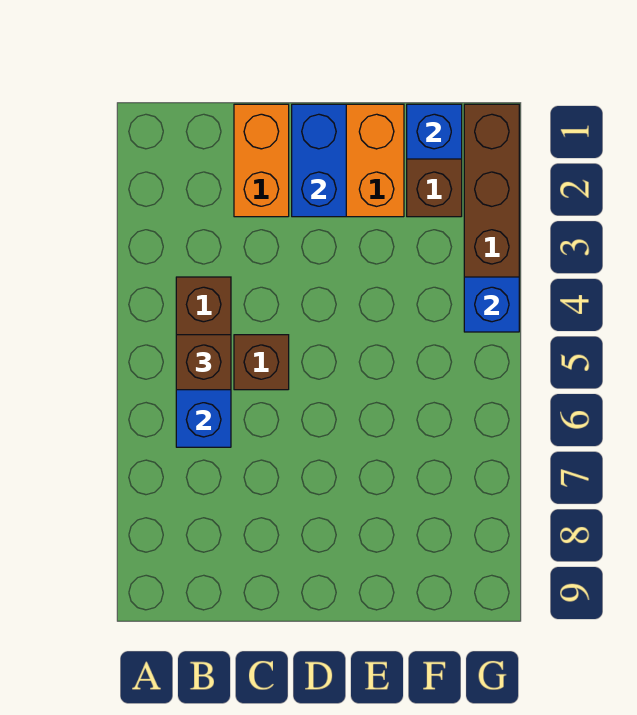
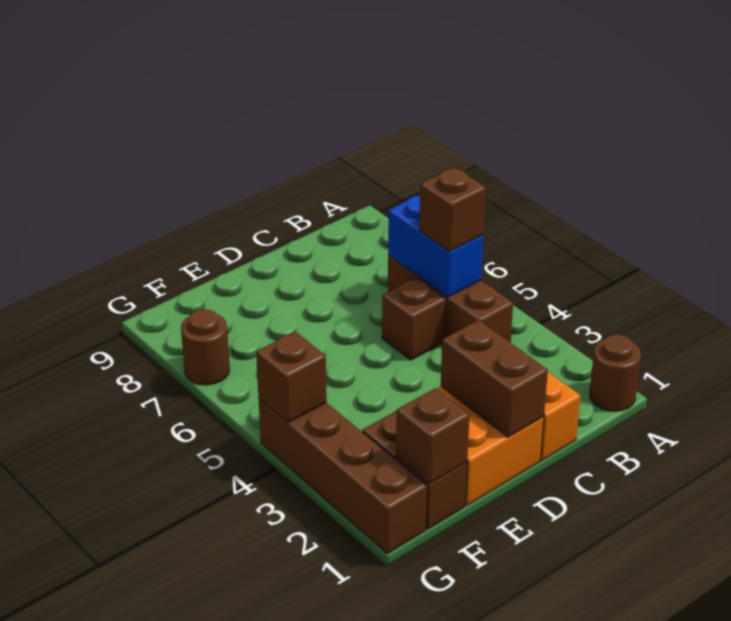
none -> brown 1x1 round brick [590,335,641,411]
blue 1x2 brick [292,104,346,217] -> brown 1x2 brick [441,320,548,437]
blue 1x1 brick [407,104,462,159] -> brown 1x1 brick [396,388,470,484]
blue 1x1 brick [464,277,519,332] -> brown 1x1 brick [256,332,327,423]
none -> brown 1x1 round brick [181,309,230,385]

